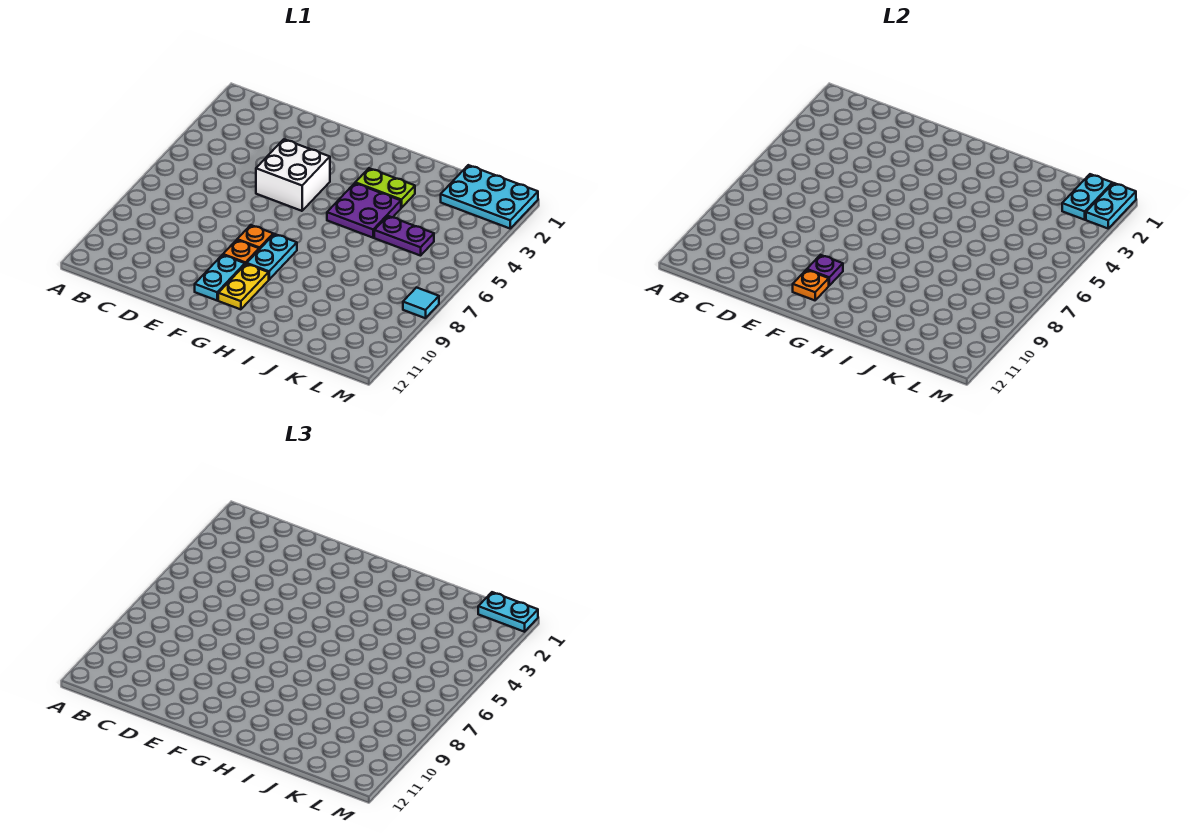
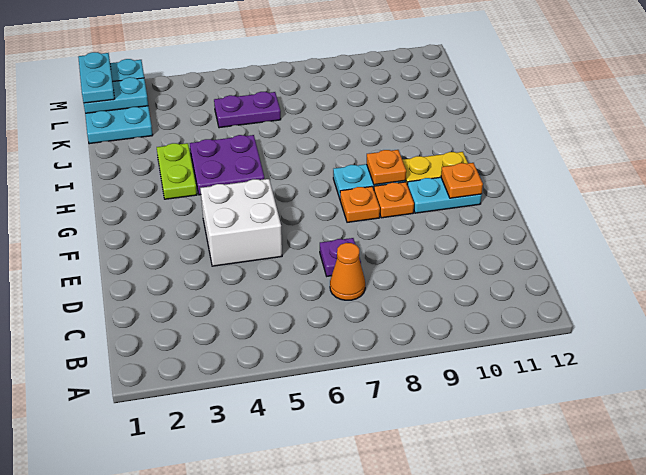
none -> orange 1x1 cone [330,243,365,300]
purple 1x1 plate [807,255,843,285] -> purple 1x1 plate moved to [320,238,361,276]
none -> orange 1x1 plate [367,150,406,185]
purple 1x2 plate [374,216,434,256] -> purple 1x2 plate turned to [214,92,281,128]
cyan 1x1 tile [403,287,439,318] -> none

